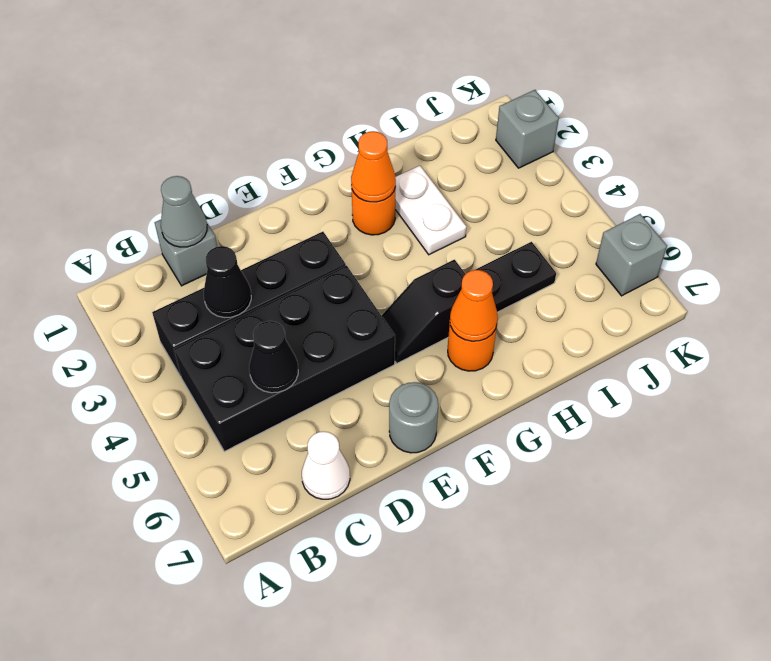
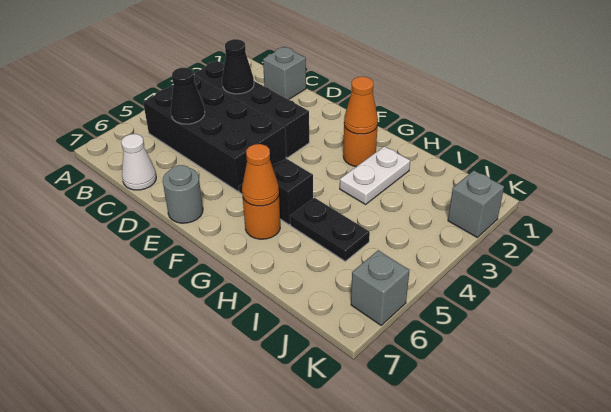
grey 1x1 cone [161,176,207,247] -> none

